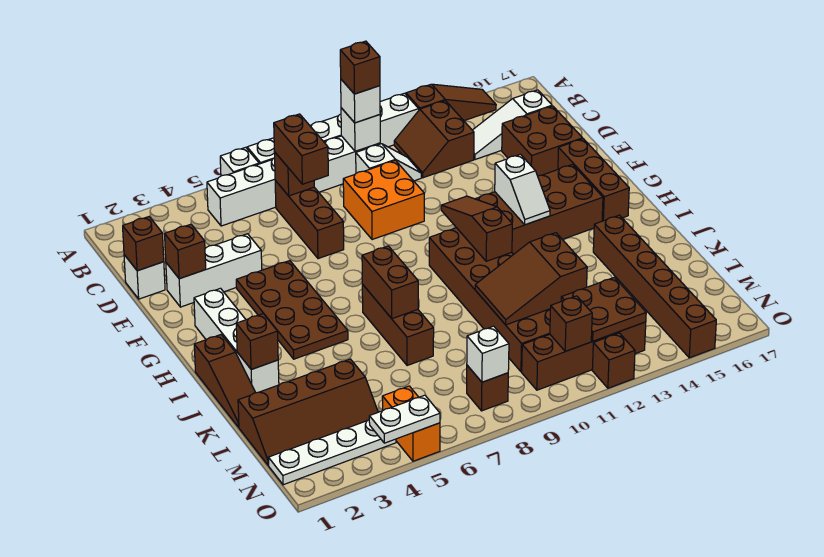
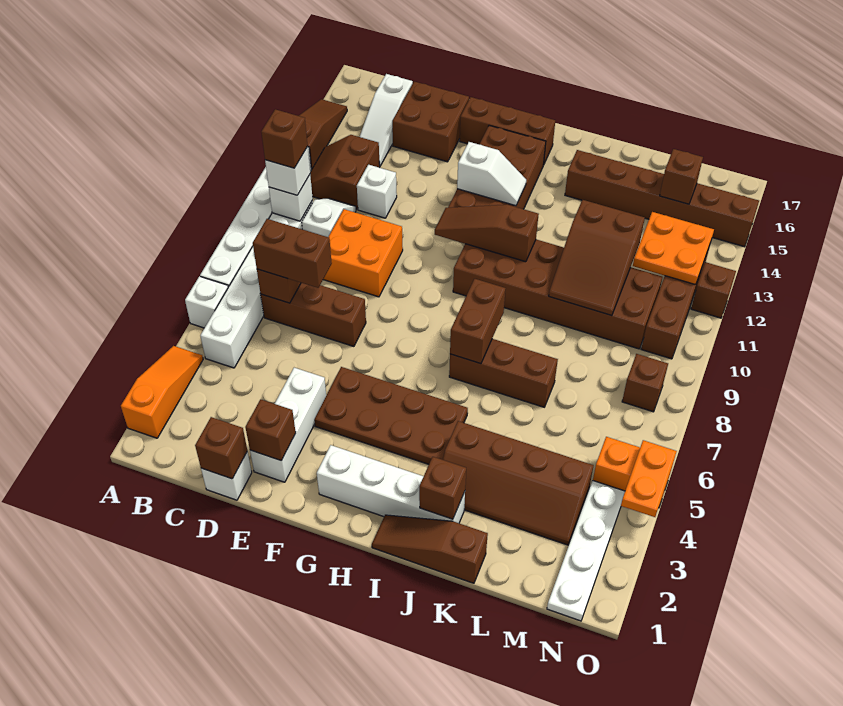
none -> orange 1x3 slope [121,346,203,438]
brown 2x2 slope [394,101,474,178] -> brown 2x2 slope turned to [310,135,380,210]
brown 1x3 slope [194,335,256,427] -> brown 1x3 slope turned to [372,515,488,583]
brown 1x2 brick [362,246,418,319] -> brown 1x2 brick turned to [450,279,506,364]
brown 2x4 slope [238,359,378,465] -> brown 2x4 slope turned to [443,421,594,545]
brown 2x2 plate [561,277,646,341] -> orange 2x2 plate [633,212,714,285]
white 1x1 brick [467,326,509,382] -> white 1x1 brick moved to [357,165,397,218]
brown 1x1 brick [550,296,592,352] -> brown 1x1 brick moved to [660,149,703,204]
white 1x2 plate [369,395,440,443] -> orange 1x2 plate [621,440,677,517]

